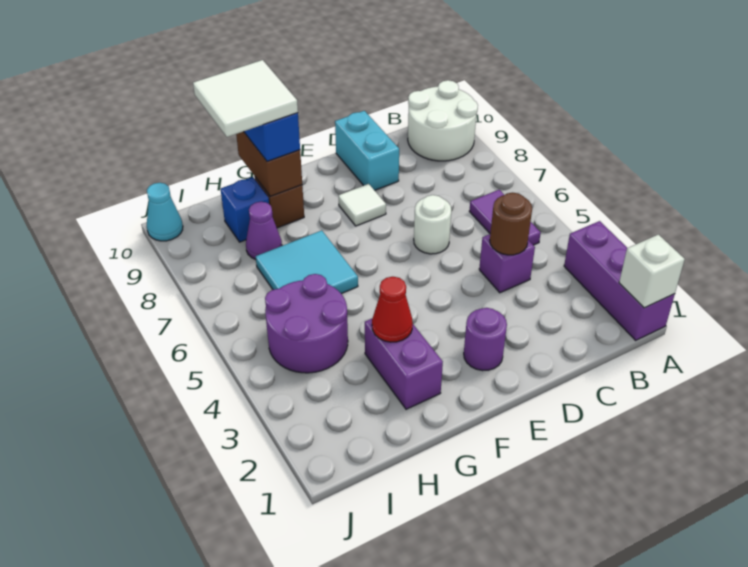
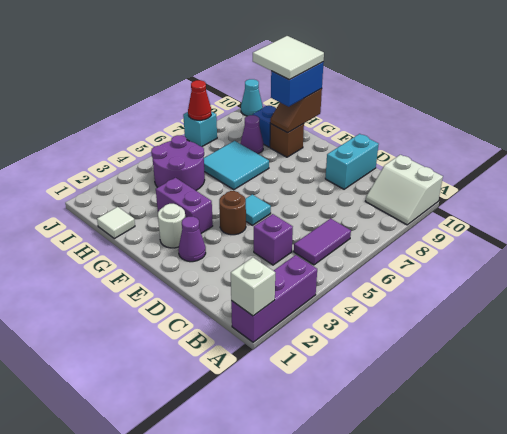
white 2x2 round brick [408,80,478,161] -> white 2x2 slope [366,155,443,225]
brown 1x1 round brick [490,193,532,255] -> brown 1x1 round brick moved to [219,191,246,235]
white 1x1 round brick [414,195,451,254] -> white 1x1 round brick moved to [158,204,185,248]
purple 1x1 round brick [464,308,507,371] -> purple 1x1 cone [178,217,206,262]
none -> cyan 1x1 tile [246,195,271,225]
white 1x1 tile [339,184,386,226] -> white 1x1 tile moved to [97,207,135,239]
purple 1x2 brick [365,319,443,409] -> purple 1x2 brick turned to [156,178,213,233]
red 1x1 cone [372,277,413,342] -> red 1x1 cone moved to [188,80,211,120]
brown 1x2 brick [236,132,302,197] -> brown 1x2 slope [270,88,322,133]
none -> cyan 1x1 brick [183,111,217,147]

